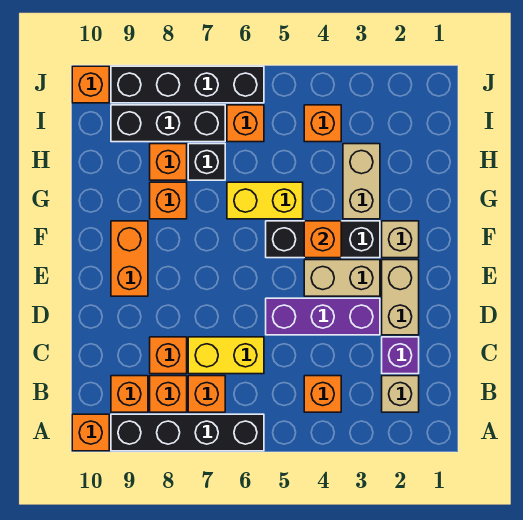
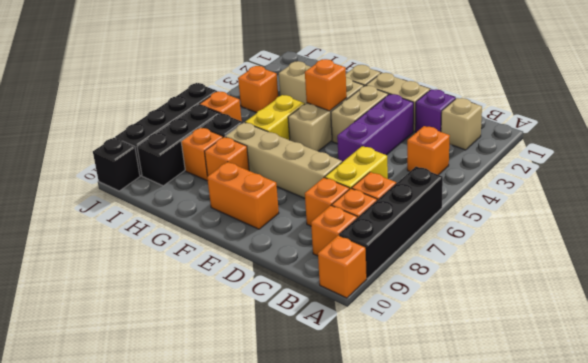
none -> tan 1x4 brick [225,123,342,198]
black 1x3 brick [266,221,380,258] -> tan 1x3 brick [288,78,364,151]
orange 1x1 brick [72,66,109,103] -> black 1x1 brick [93,138,140,191]

